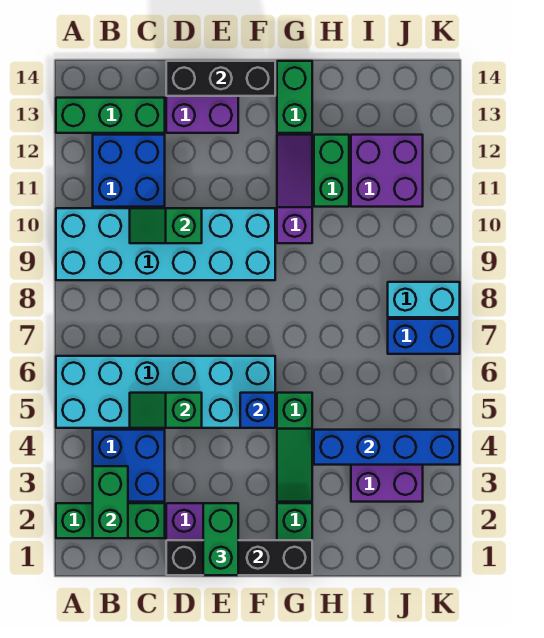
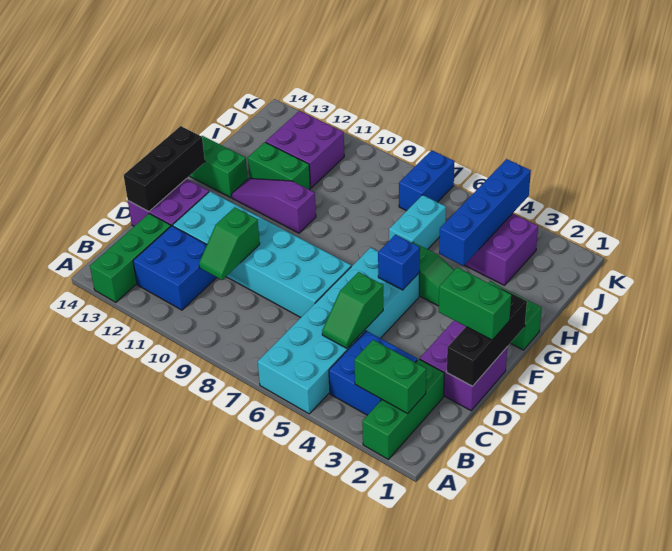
cyan 2x6 brick [56,208,275,280] -> cyan 2x6 brick turned to [173,192,351,317]
black 1x4 brick [166,540,312,575] -> black 1x3 brick [447,288,527,386]
cyan 1x2 brick [388,282,460,317] -> cyan 1x2 brick moved to [389,195,446,249]

